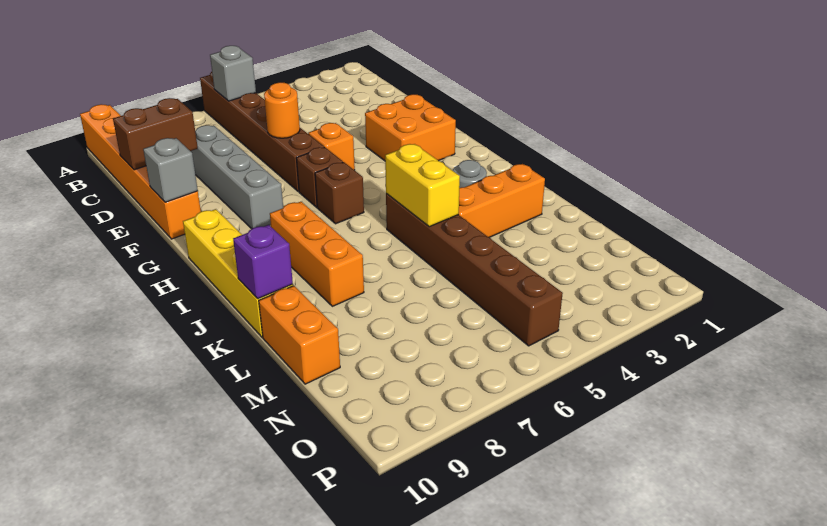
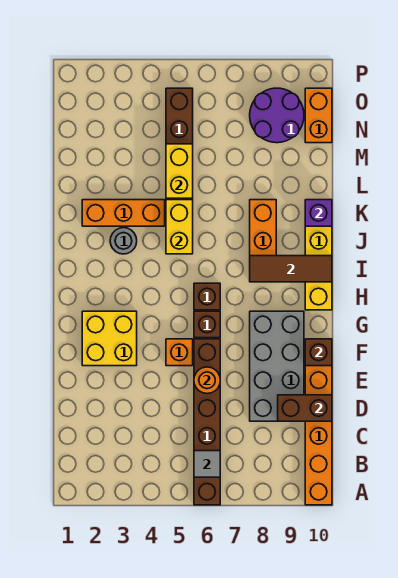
grey 1x1 brick [210,46,256,101] -> grey 1x1 tile [194,451,220,477]
grey 1x4 brick [191,125,283,229] -> grey 2x4 brick [250,311,304,421]
orange 2x2 brick [365,94,456,161] -> yellow 2x2 brick [82,311,137,366]
grey 1x1 brick [143,138,198,202] -> brown 1x1 brick [305,339,332,366]
none -> brown 1x3 tile [250,256,332,282]
none -> yellow 1x2 brick [166,144,193,198]
orange 1x2 brick [259,286,340,384] -> orange 1x2 brick moved to [305,88,332,143]
none -> purple 2x2 round brick [250,88,304,143]

